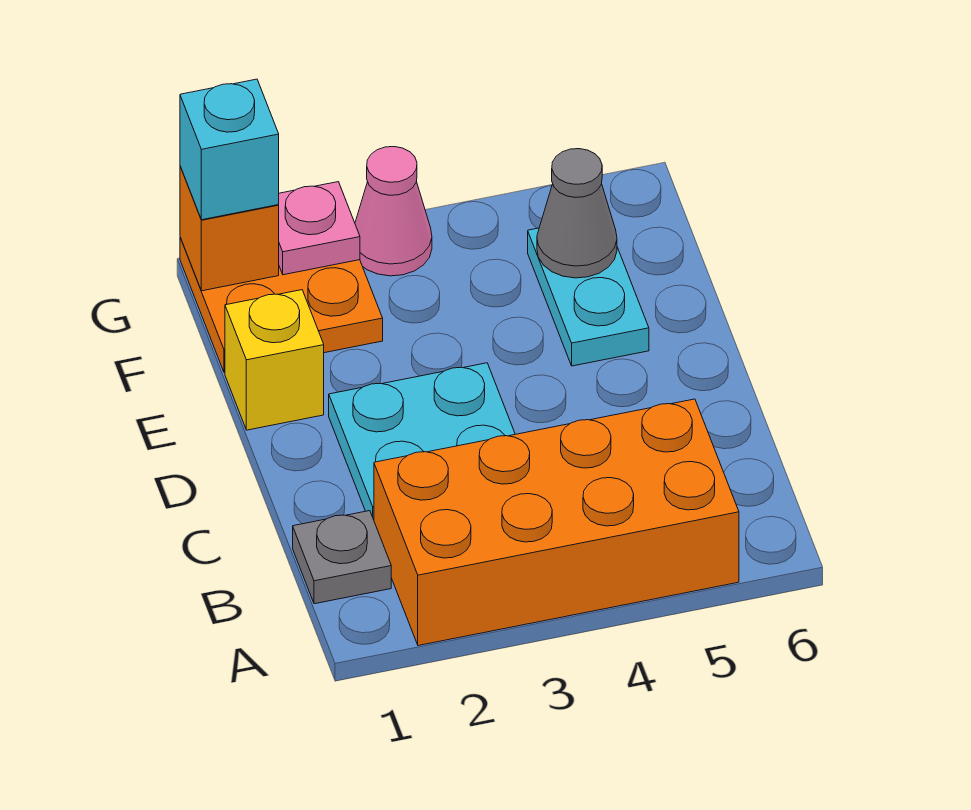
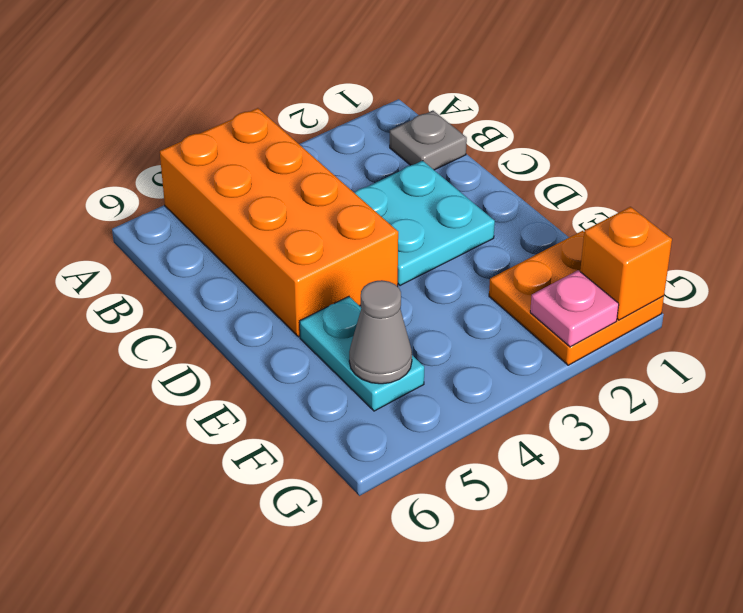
orange 2x4 brick [374,399,739,646] -> orange 2x4 brick turned to [160,108,398,337]
yellow 1x1 brick [225,290,324,430] -> none
cyan 1x1 brick [180,79,279,220] -> none
pink 1x1 cone [355,147,432,276] -> none

